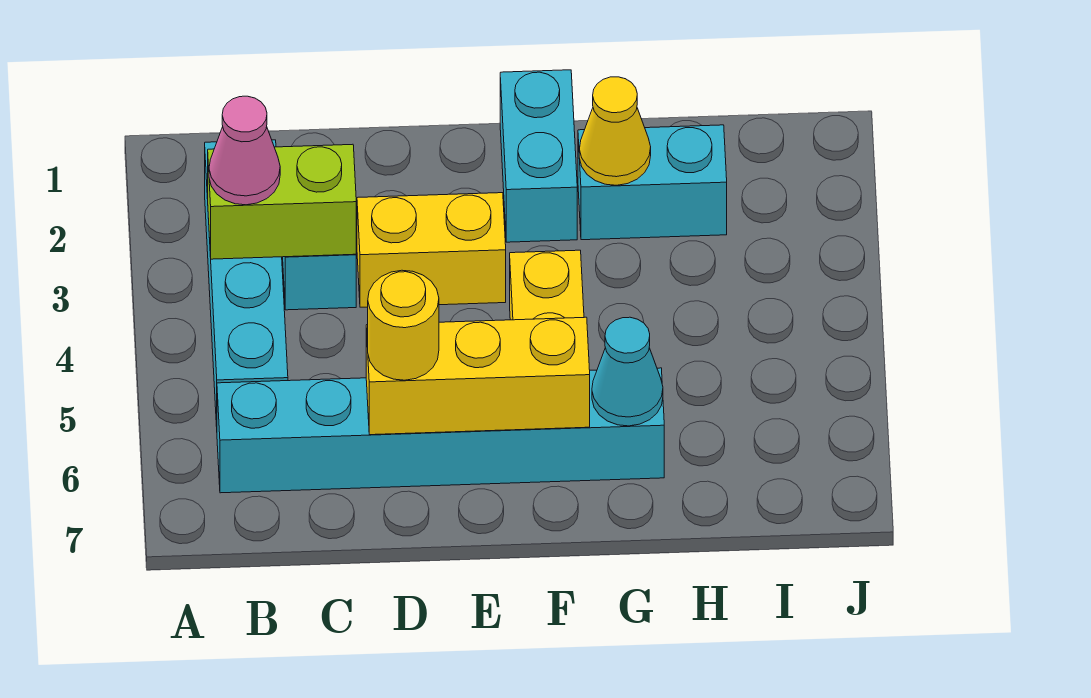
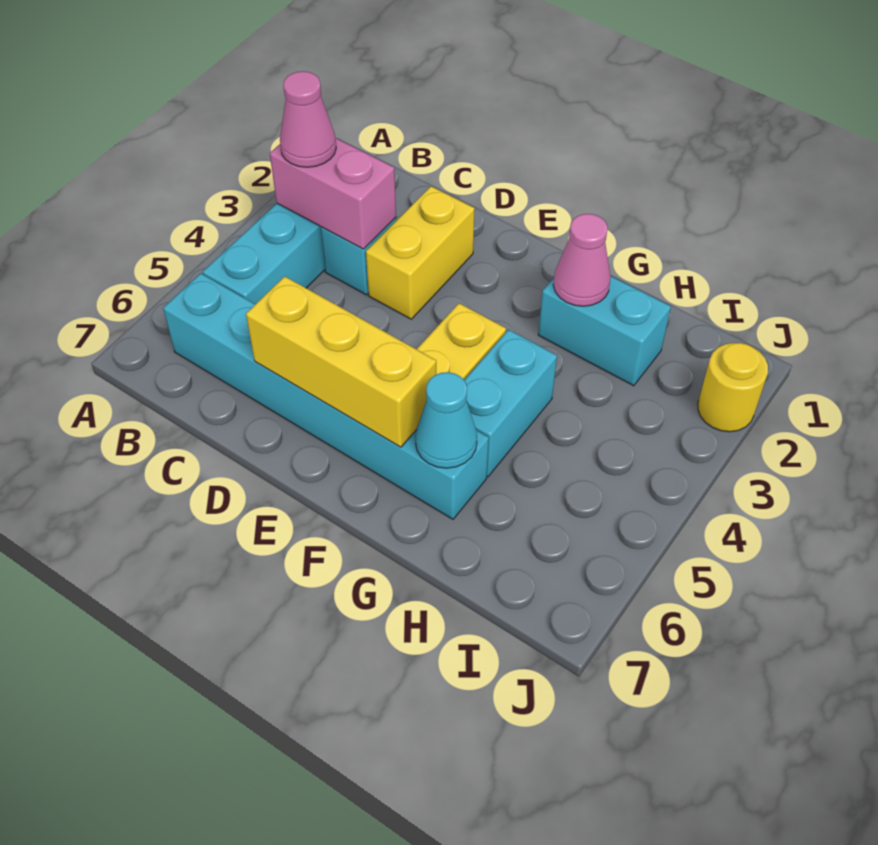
lime 1x2 brick [208,144,356,259] -> pink 1x2 brick [270,138,396,249]
yellow 1x2 brick [357,193,506,307] -> yellow 1x2 brick turned to [366,186,475,319]
yellow 1x1 round brick [368,270,439,380] -> yellow 1x1 round brick moved to [698,343,768,432]
cyan 1x2 brick [500,70,577,242] -> cyan 1x2 brick moved to [464,330,557,477]
yellow 1x1 cone [579,77,651,185] -> pink 1x1 cone [553,214,610,306]

